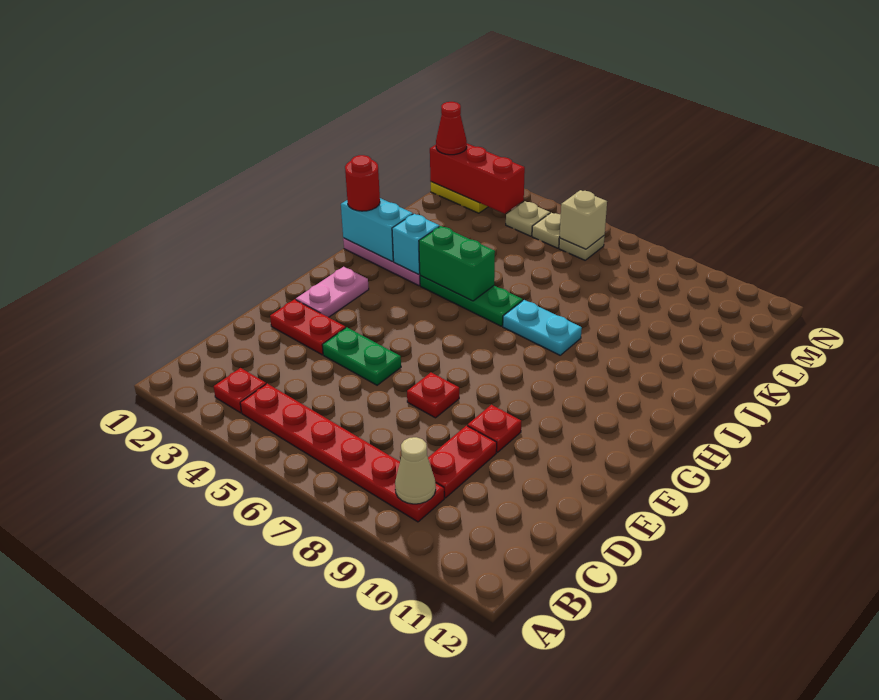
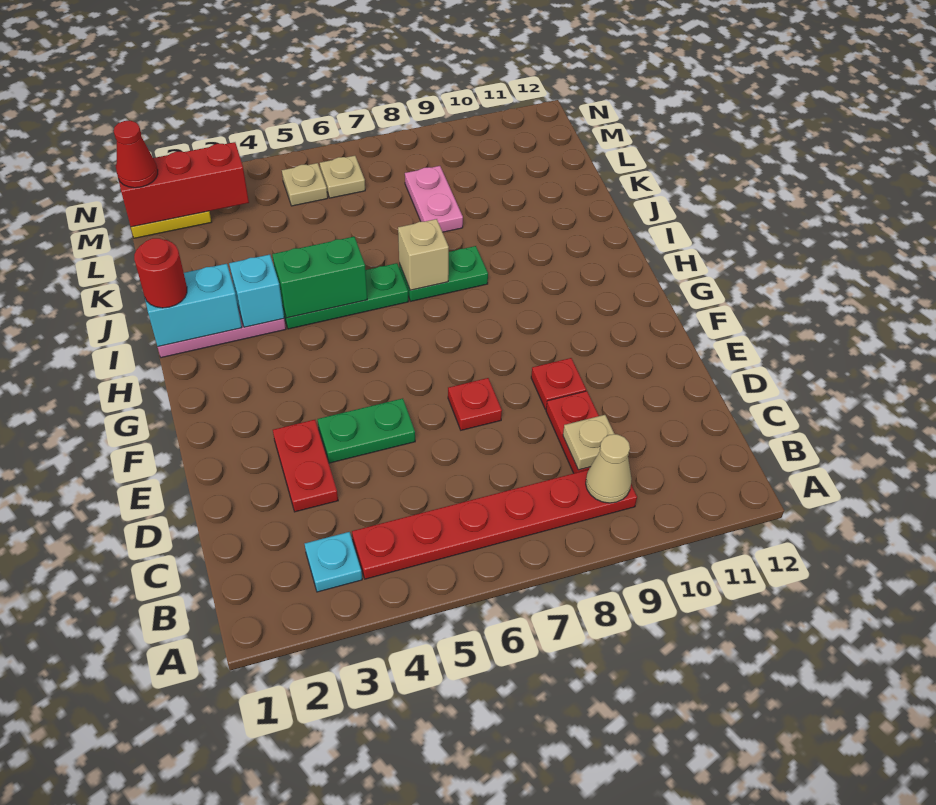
red 1x1 plate [214,368,266,413] -> cyan 1x1 plate [305,532,362,592]
red 1x2 plate [270,299,346,355] -> red 1x2 plate turned to [273,420,338,512]
pink 1x2 plate [296,267,369,317] -> pink 1x2 plate moved to [405,166,463,232]
cyan 1x2 plate [503,300,582,355] -> green 1x2 plate [399,246,488,301]
tan 1x1 plate [506,201,550,236] -> tan 1x1 plate moved to [563,415,614,470]
tan 1x1 brick [560,190,607,249] -> tan 1x1 brick moved to [398,219,449,290]

